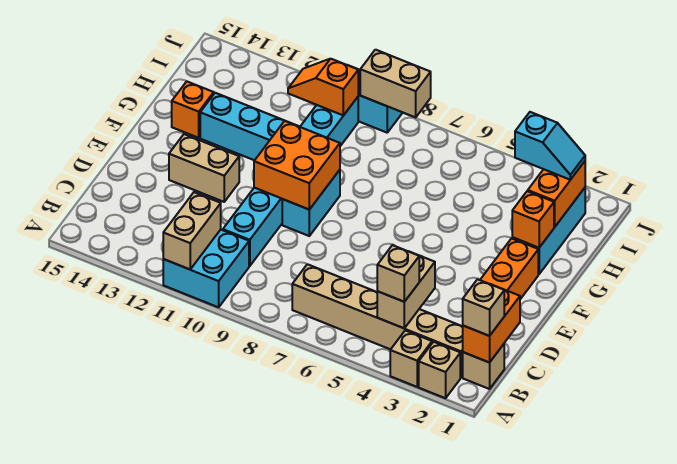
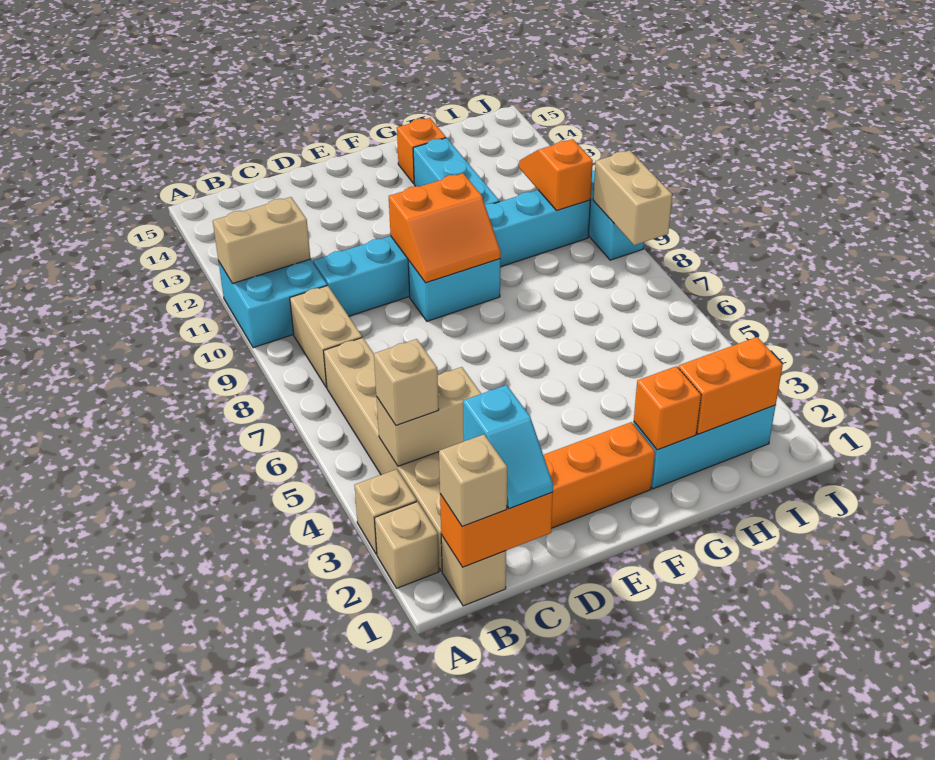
orange 2x2 brick [254,121,340,210] -> orange 2x2 slope [389,173,501,283]
tan 1x2 brick [169,134,239,202] -> tan 1x2 brick moved to [290,285,362,388]
cyan 1x2 slope [515,112,585,180] -> cyan 1x2 slope moved to [463,385,553,509]

